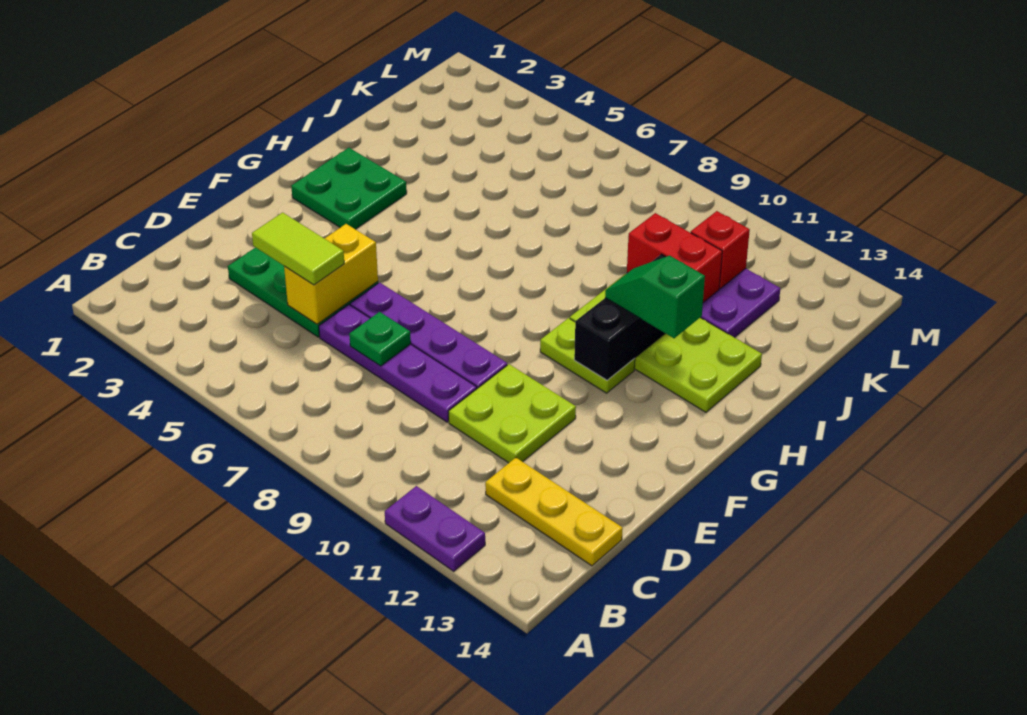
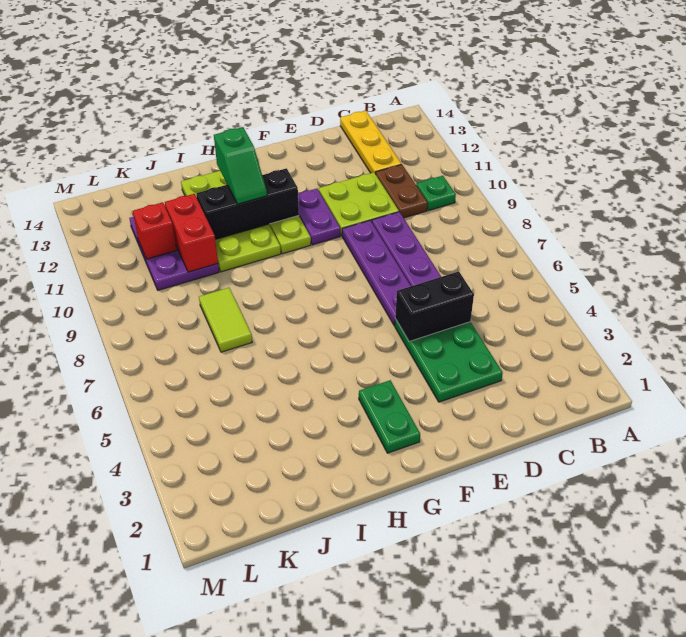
purple 1x2 plate [385,486,485,571] -> purple 1x2 plate moved to [298,189,340,245]
none -> brown 1x2 plate [376,164,428,218]
lime 1x2 tile [252,213,344,285] -> lime 1x2 tile moved to [199,288,252,352]
yellow 1x2 brick [284,224,378,324] -> black 1x2 brick [395,271,474,341]
green 1x1 plate [349,312,411,366] -> green 1x1 plate moved to [416,176,456,211]
green 2x2 plate [291,148,407,229] -> green 1x2 plate [359,380,420,453]

